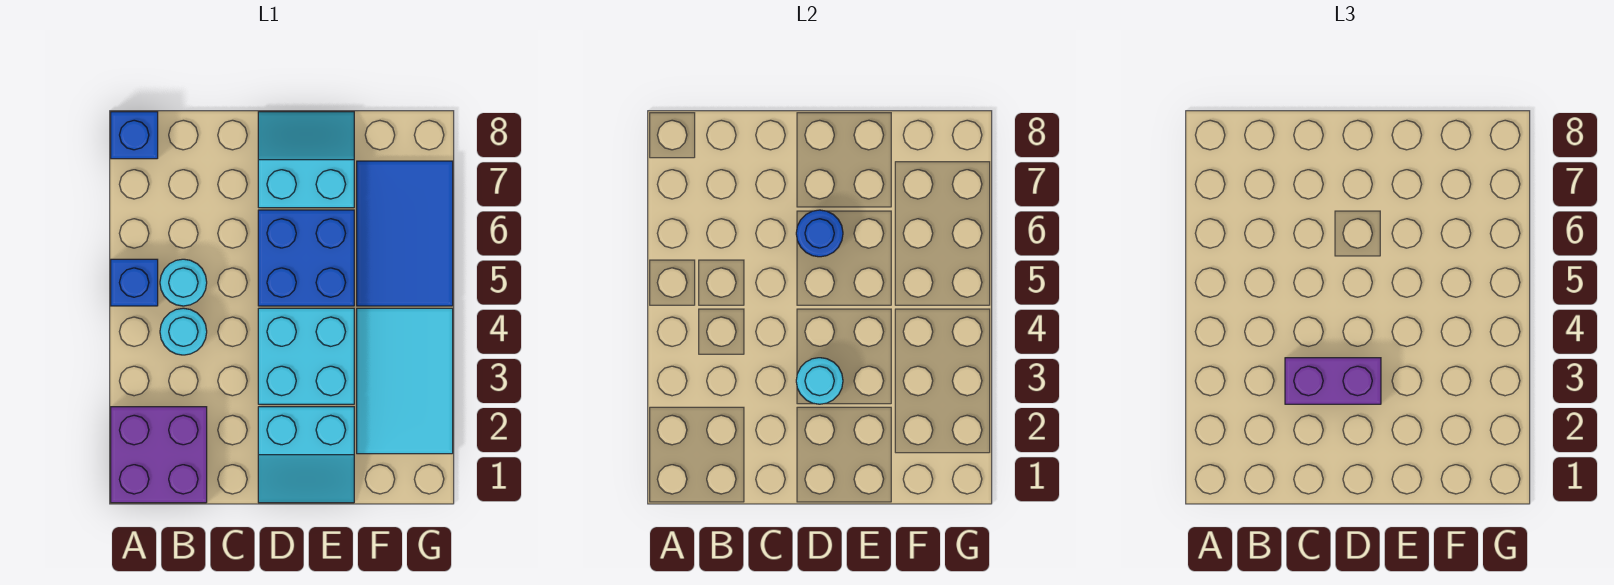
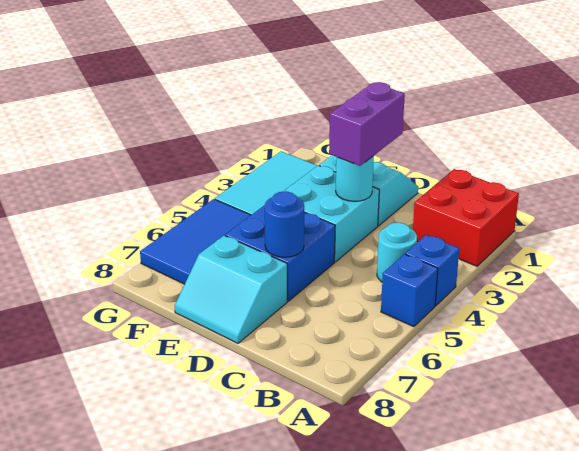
purple 2x2 brick [111,407,207,503] -> red 2x2 brick [413,169,519,266]
blue 1x1 brick [111,112,158,159] -> blue 1x1 brick moved to [405,235,459,306]
cyan 1x1 round brick [160,259,207,306] -> none
purple 1x2 brick [1285,358,1381,404] -> purple 1x2 brick turned to [329,82,405,166]

